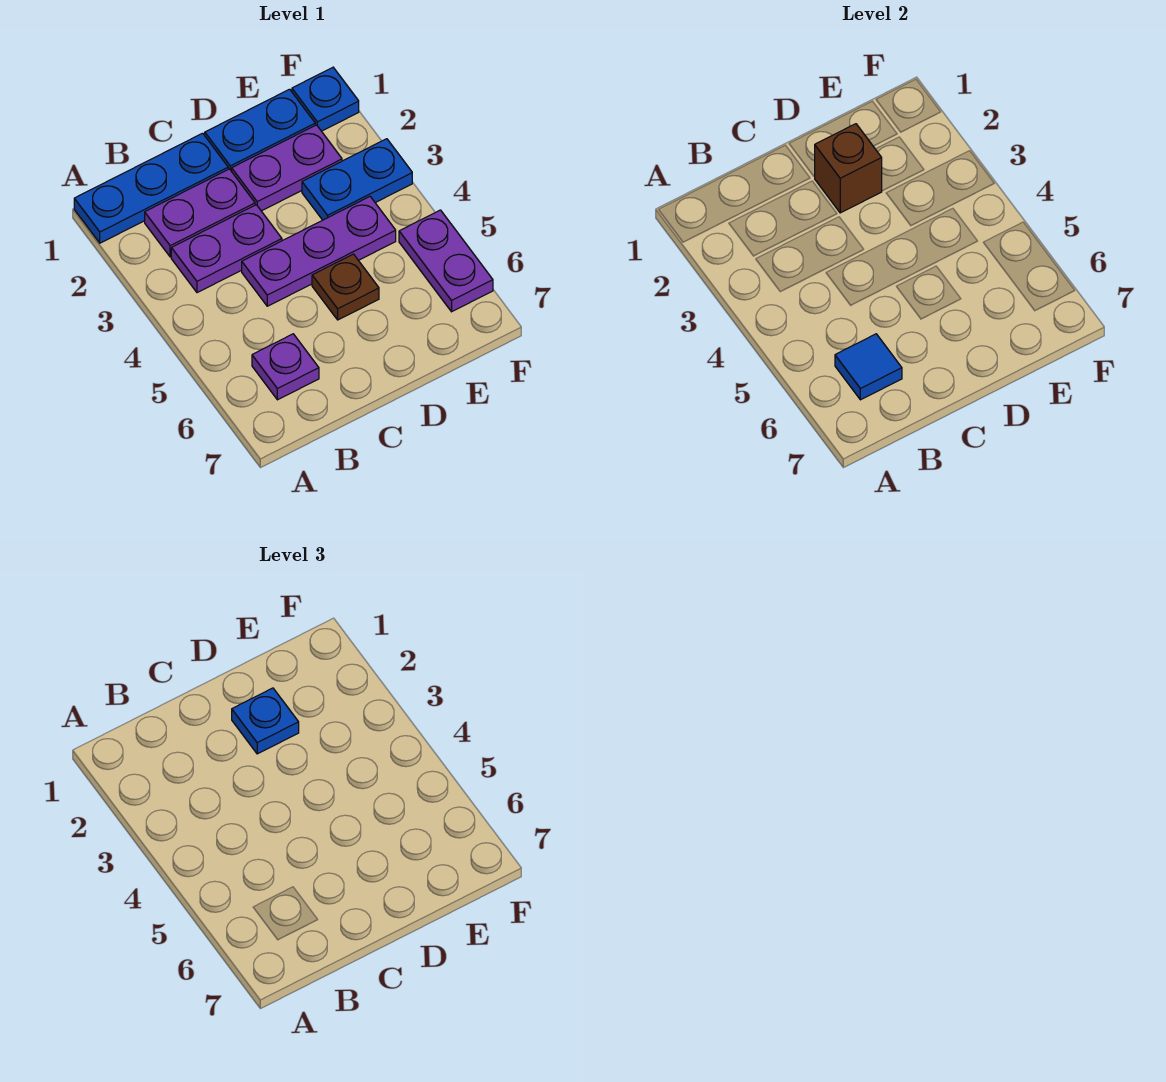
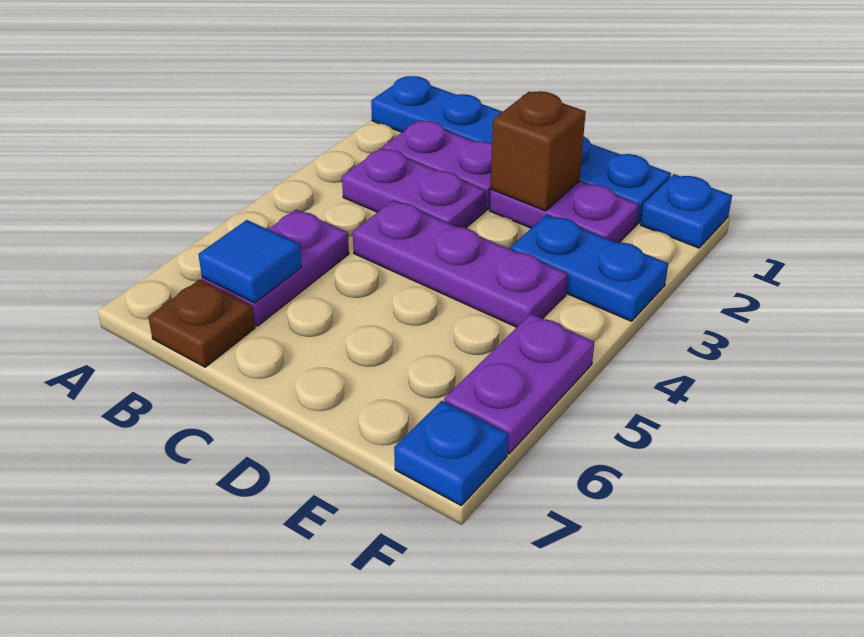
purple 1x1 plate [252,334,319,400] -> purple 1x2 plate [202,209,349,326]
blue 1x1 plate [232,688,299,754] -> blue 1x1 plate moved to [394,401,508,505]
brown 1x1 plate [312,254,379,320] -> brown 1x1 plate moved to [148,280,255,367]

